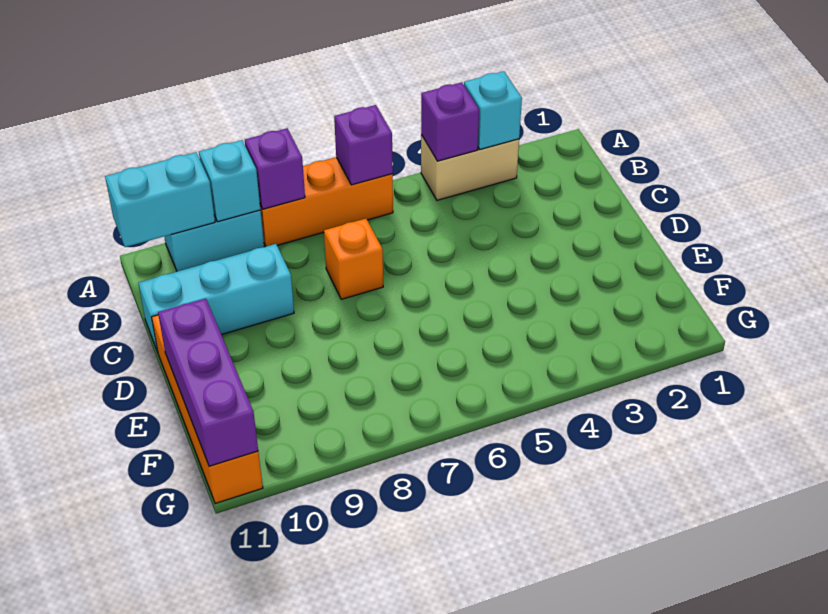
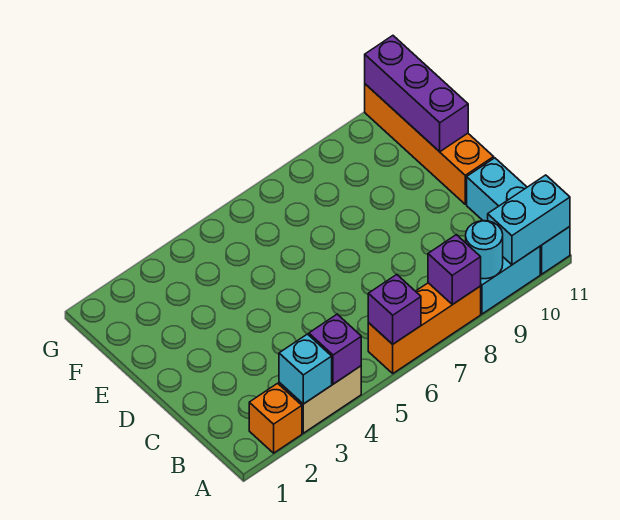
cyan 1x1 brick [199,140,260,222] -> cyan 1x1 round brick [466,221,503,279]
orange 1x1 brick [324,219,383,299] -> orange 1x1 brick moved to [249,383,302,453]
cyan 1x3 brick [138,244,294,352] -> cyan 1x3 brick turned to [467,158,570,274]

